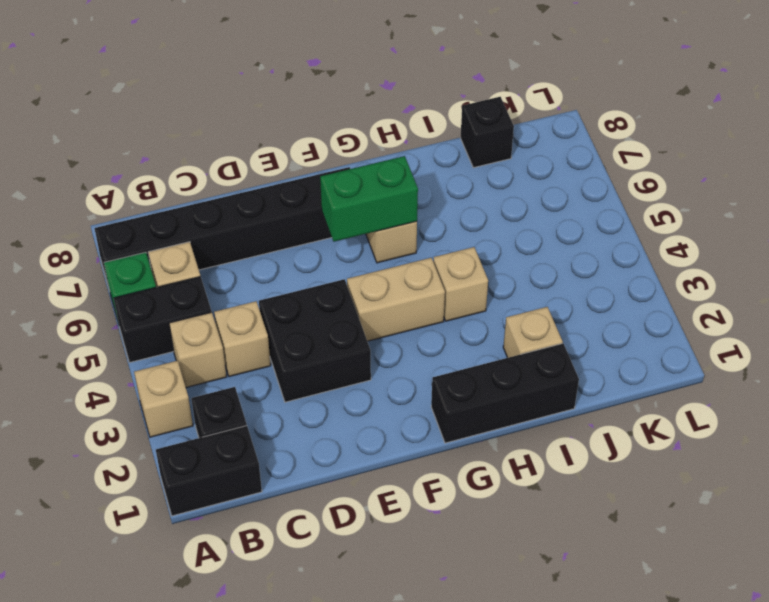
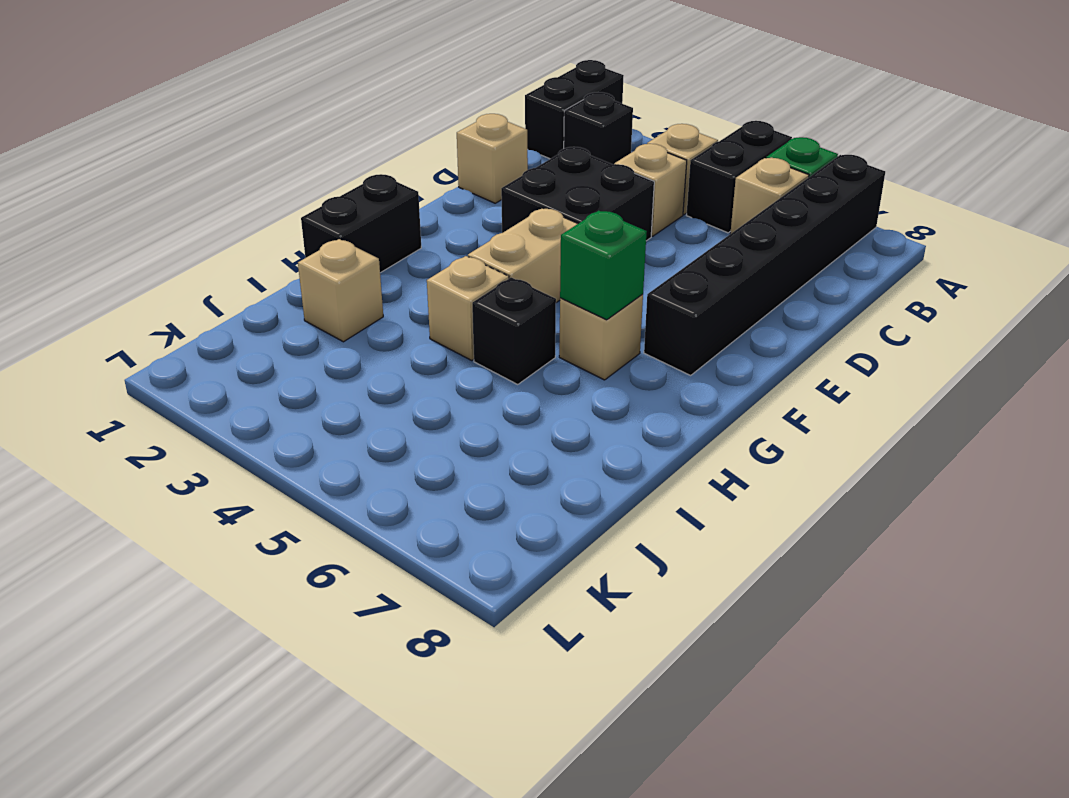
tan 1x1 brick [134,361,193,437] -> tan 1x1 brick moved to [457,114,528,203]
green 1x2 brick [320,156,418,242] -> green 1x1 brick [560,211,647,320]
black 1x3 brick [431,343,579,443] -> black 1x2 brick [301,174,421,273]
black 1x1 brick [461,97,514,168] -> black 1x1 brick moved to [472,277,556,384]

